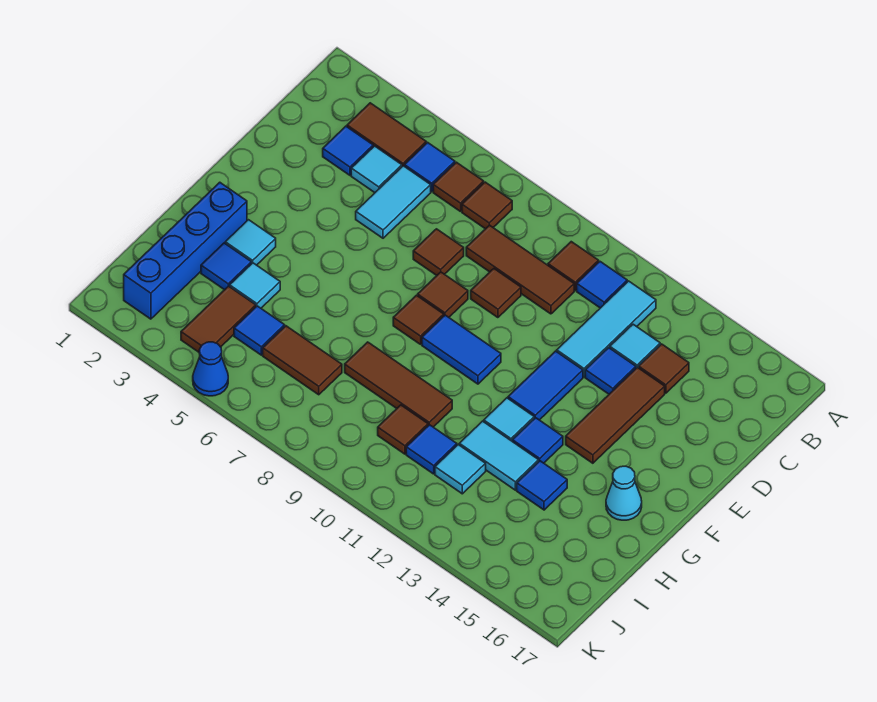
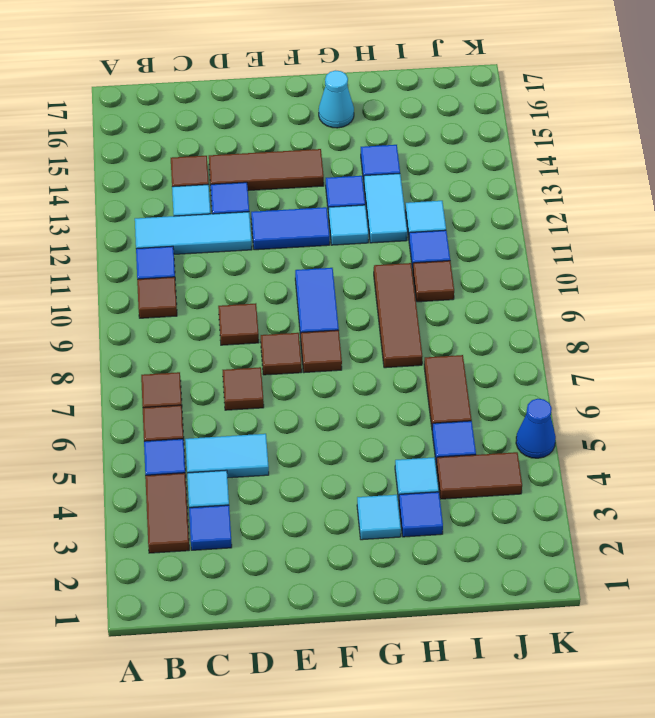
brown 1x3 tile [466,225,574,314] -> none
blue 1x4 brick [124,182,247,319] -> none

